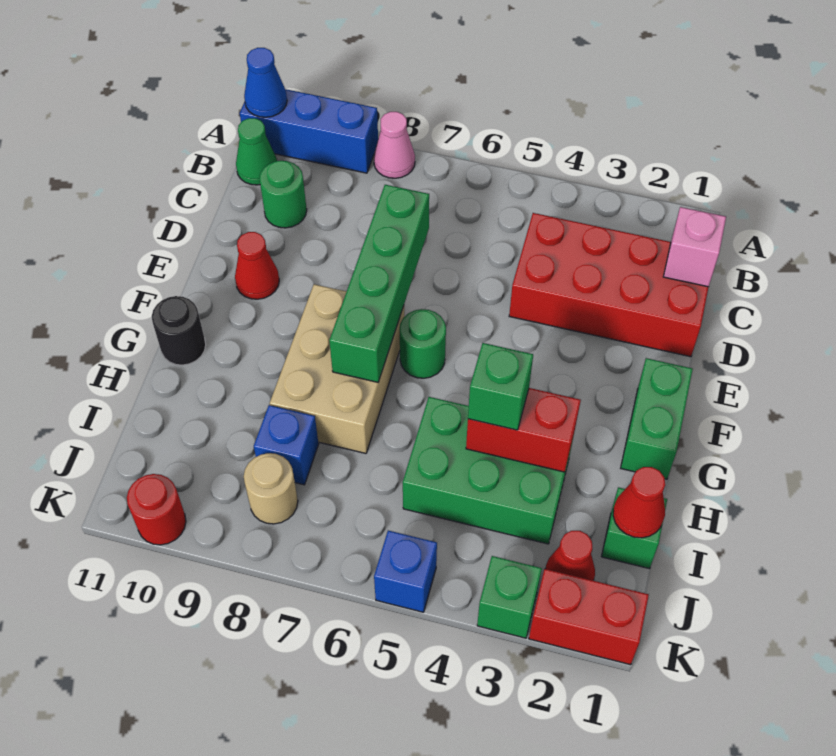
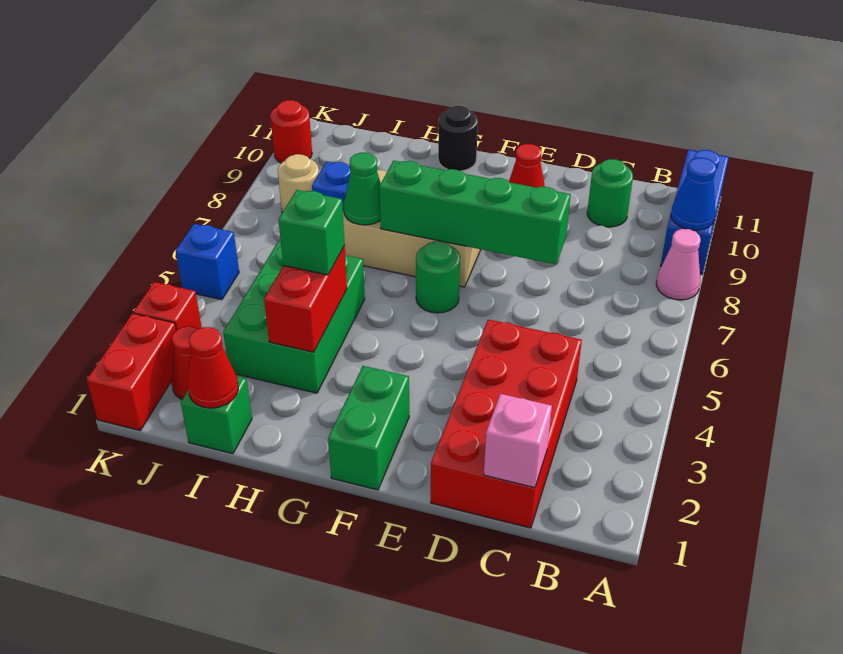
blue 1x1 cone [244,48,287,117] -> blue 1x1 cone moved to [671,158,716,230]
green 1x1 cone [236,118,277,185] -> green 1x1 cone moved to [344,153,381,225]
green 1x2 brick [621,358,693,479] -> green 1x2 brick turned to [328,366,409,490]
green 1x1 brick [477,556,542,638] -> red 1x1 brick [134,282,202,330]

